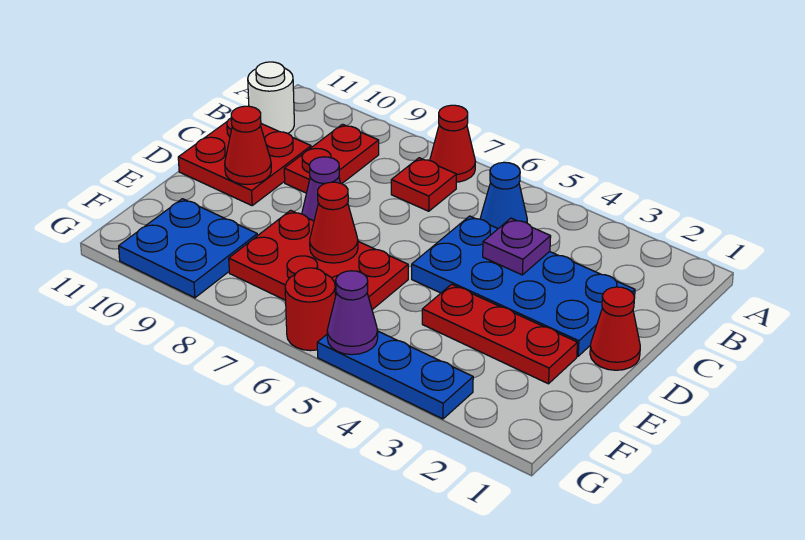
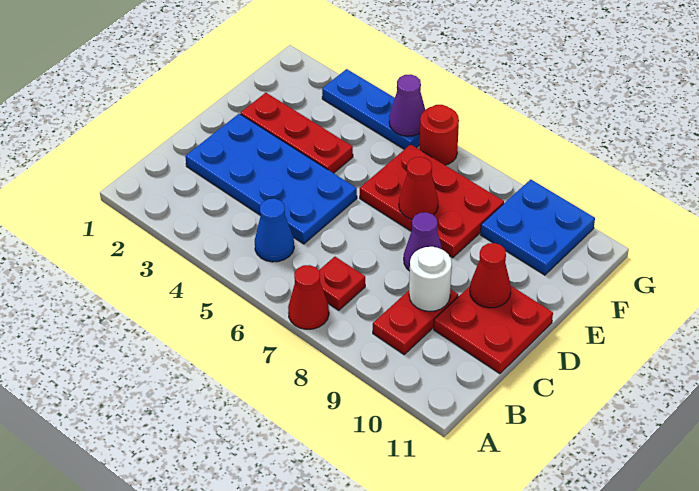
white 1x1 round brick [248,62,294,133] -> white 1x1 round brick moved to [409,247,452,311]
purple 1x1 plate [483,218,551,275] -> none
red 1x1 cone [590,287,640,370] -> none

